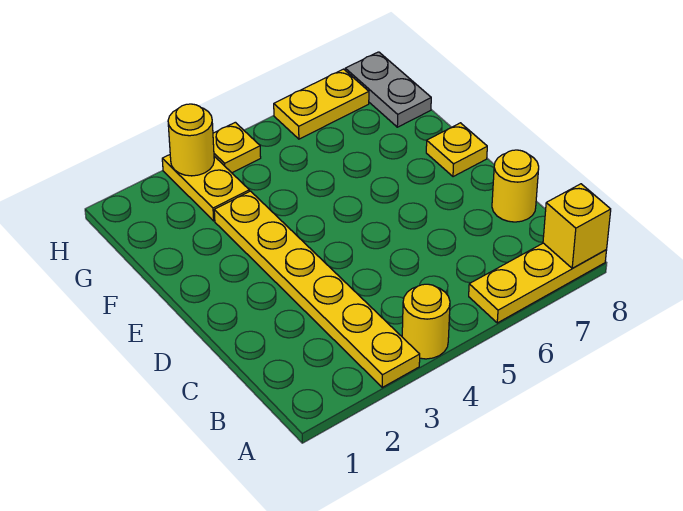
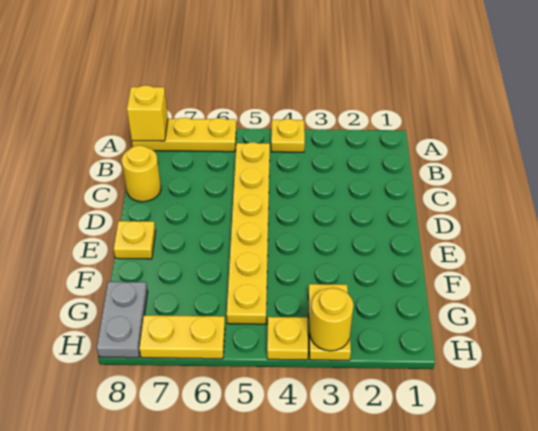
yellow 1x6 plate [214,191,420,387] -> yellow 1x6 plate moved to [227,142,270,324]
yellow 1x1 round brick [402,284,450,359] -> yellow 1x1 plate [271,119,305,152]

